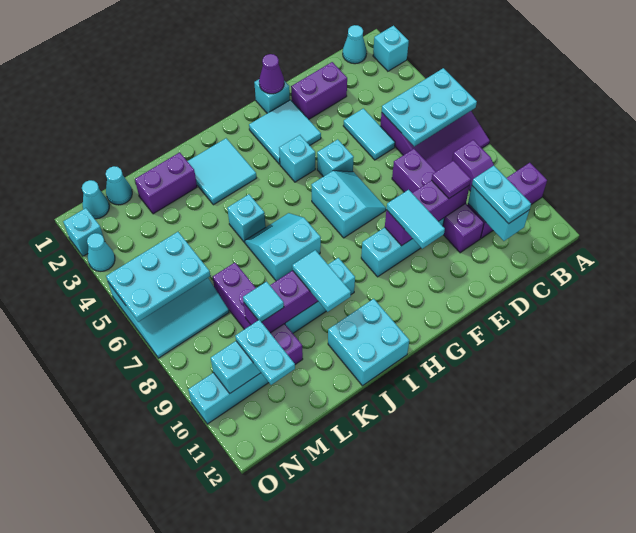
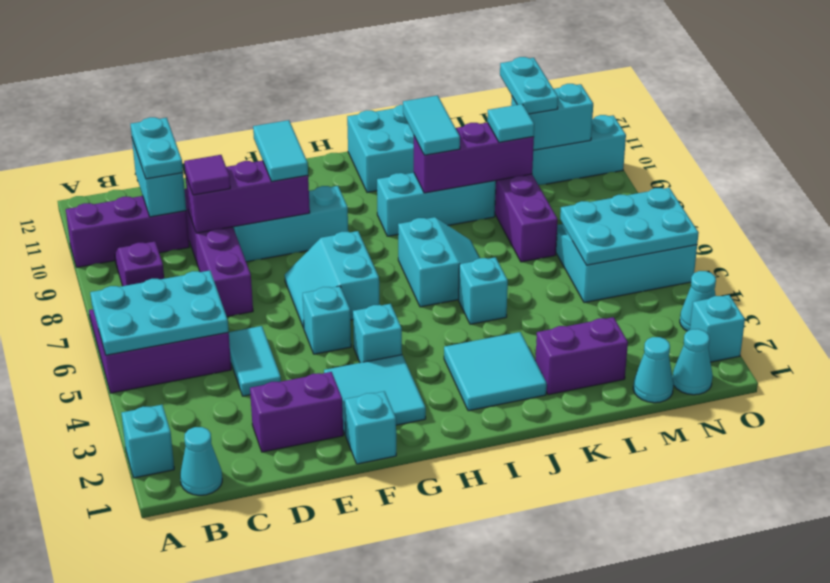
purple 1x1 cone [259,54,284,94] -> none
cyan 2x2 slope [245,213,321,281] -> cyan 2x2 slope turned to [398,217,480,307]

